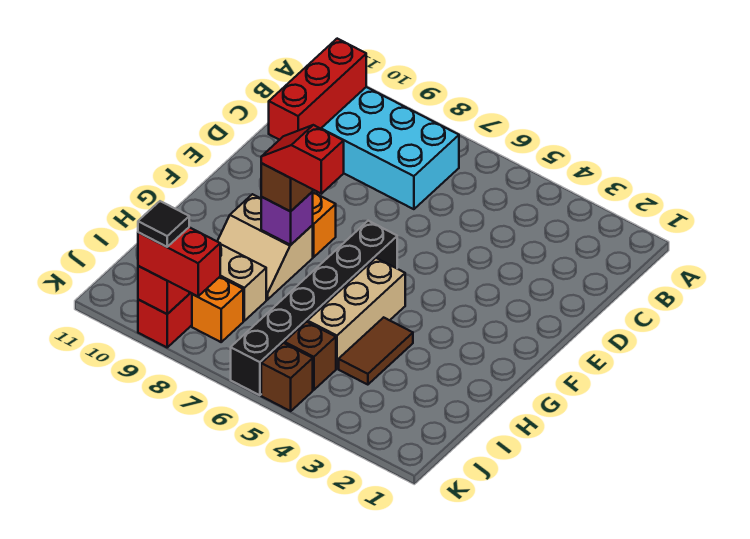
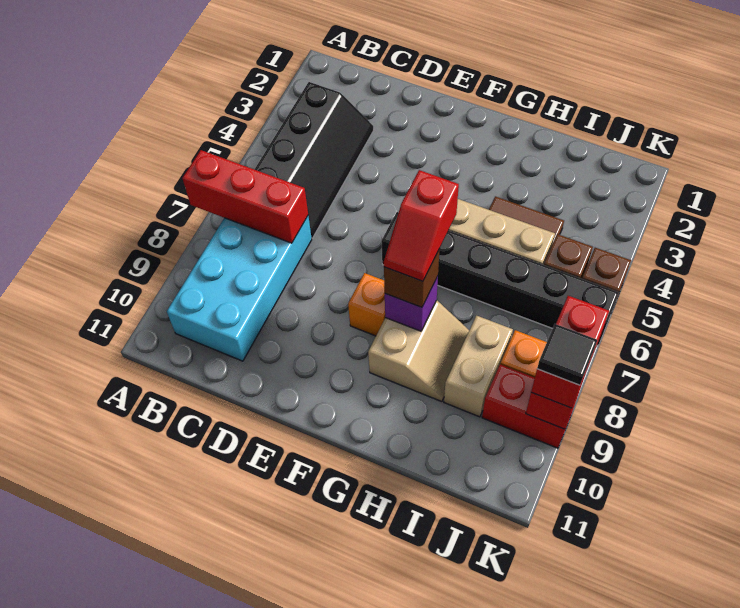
none -> black 2x4 slope [255,82,374,238]
red 1x3 brick [269,39,366,140] -> red 1x3 brick moved to [182,150,308,243]

